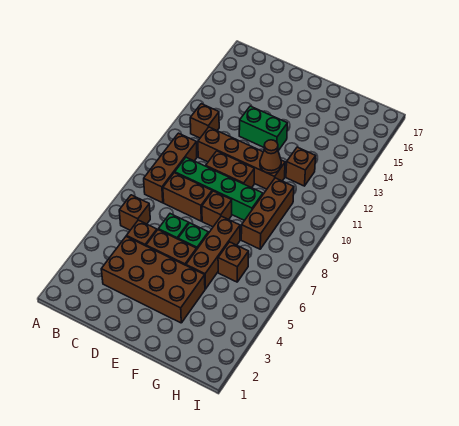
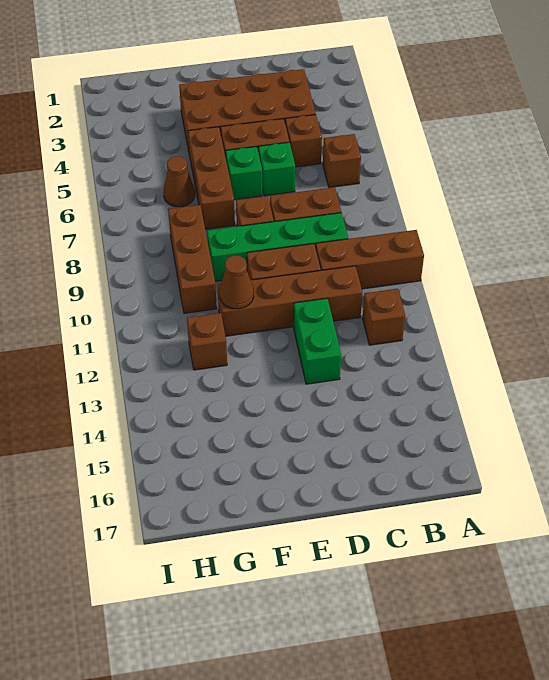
brown 1x3 brick [144,133,197,203] -> brown 1x3 brick turned to [316,230,424,289]
green 1x2 brick [239,106,287,151] -> green 1x2 brick turned to [294,298,341,384]
brown 1x1 brick [218,242,249,282] -> brown 1x1 cone [163,156,195,207]

